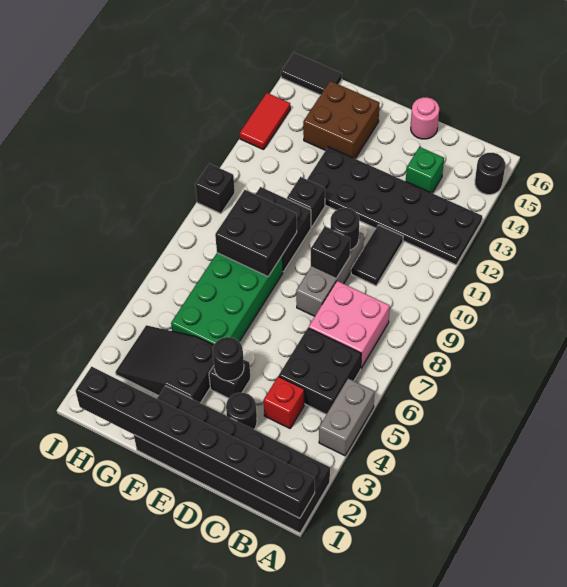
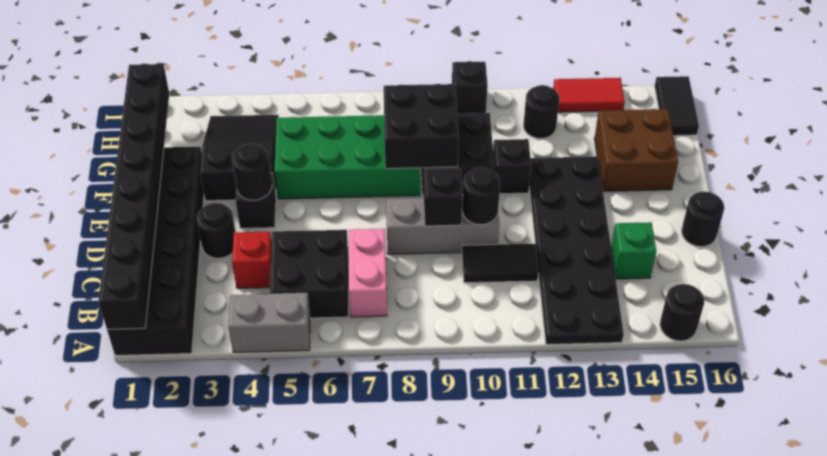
pink 2x2 brick [309,281,390,368] -> pink 1x2 brick [349,229,387,317]
pink 1x1 round brick [411,97,439,139] -> black 1x1 round brick [682,192,724,247]
none -> black 1x1 round brick [523,85,560,139]

